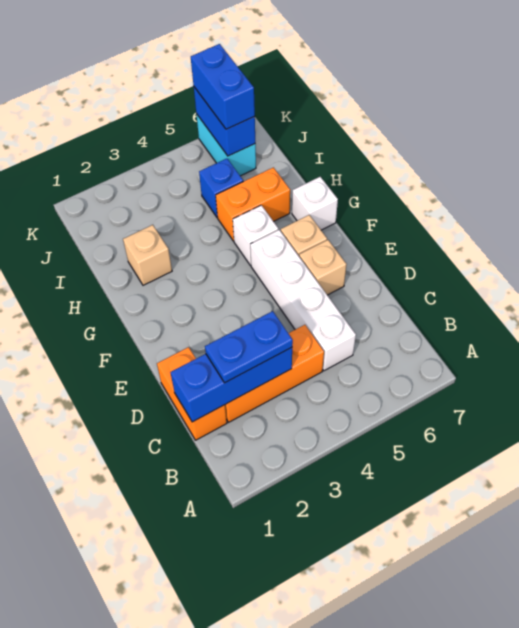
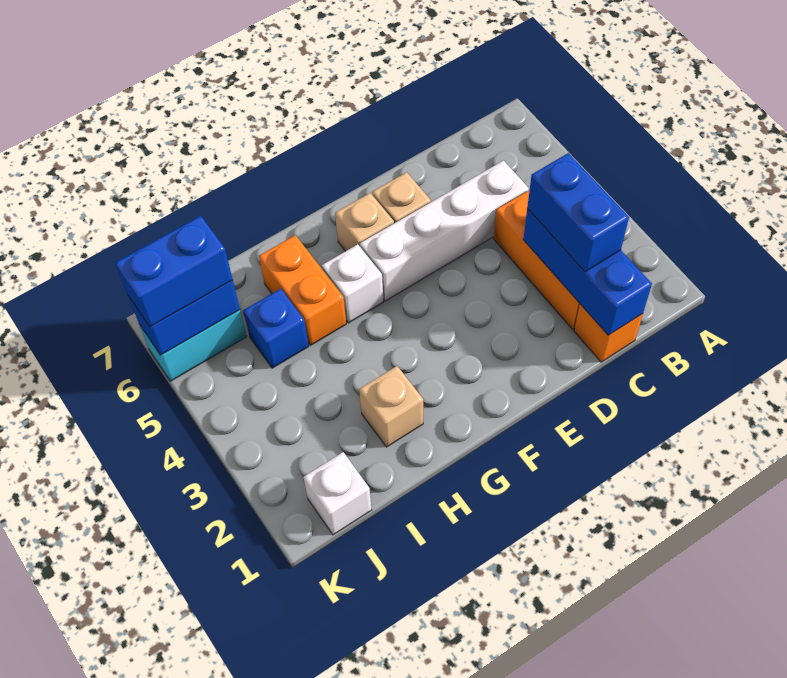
orange 1x2 brick [157,347,227,440] -> orange 1x1 brick [574,304,643,362]
blue 1x2 plate [205,311,293,383] -> blue 1x2 brick [527,153,629,272]
white 1x1 brick [292,177,338,230] -> white 1x1 brick moved to [303,452,372,535]

